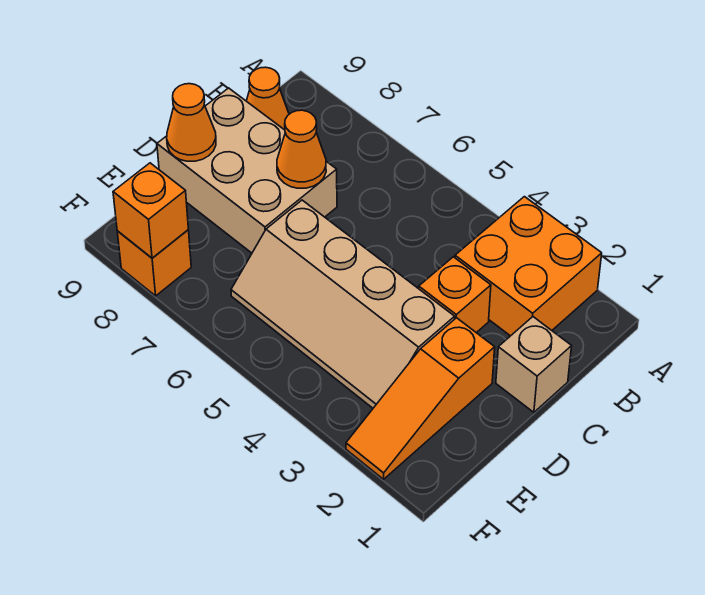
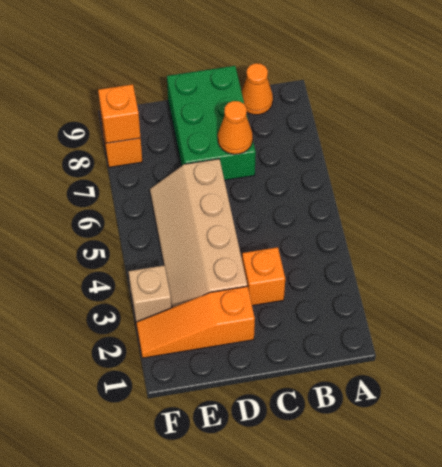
orange 2x2 brick [455,197,602,336] -> none
tan 1x1 brick [496,317,572,412] -> tan 1x1 brick moved to [128,265,171,322]
tan 2x3 brick [157,88,337,253] -> green 2x3 brick [167,66,256,180]
orange 1x1 cone [167,84,216,161] -> none

